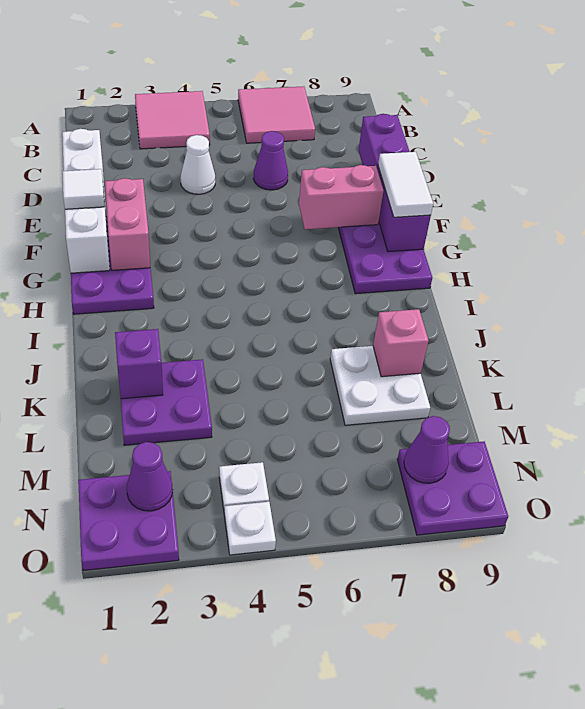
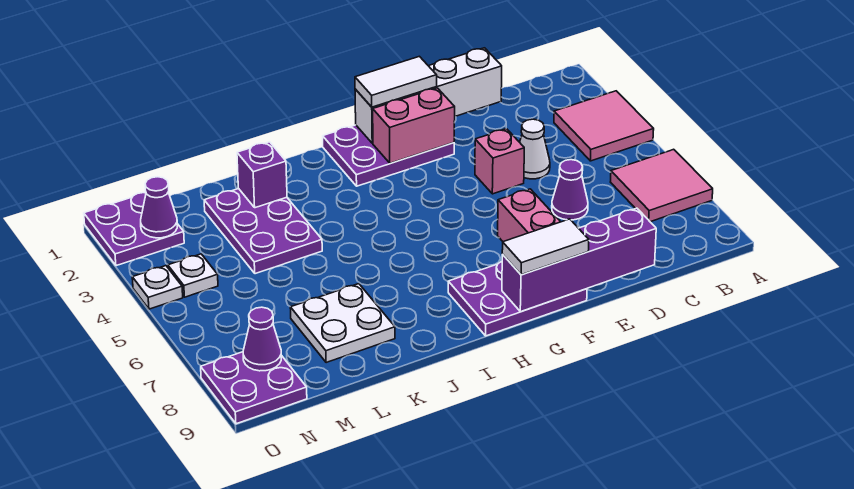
white 1x1 tile [62,169,104,209] -> white 1x2 tile [355,56,437,107]
purple 2x2 plate [121,359,212,445] -> purple 2x3 plate [204,189,322,274]
pink 1x1 brick [373,309,429,377] -> pink 1x1 brick moved to [475,129,524,194]

